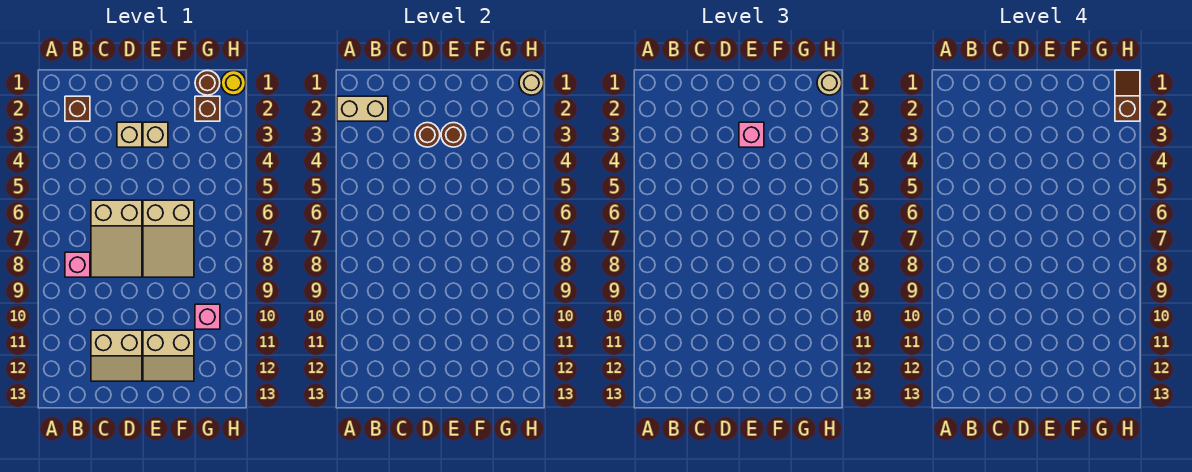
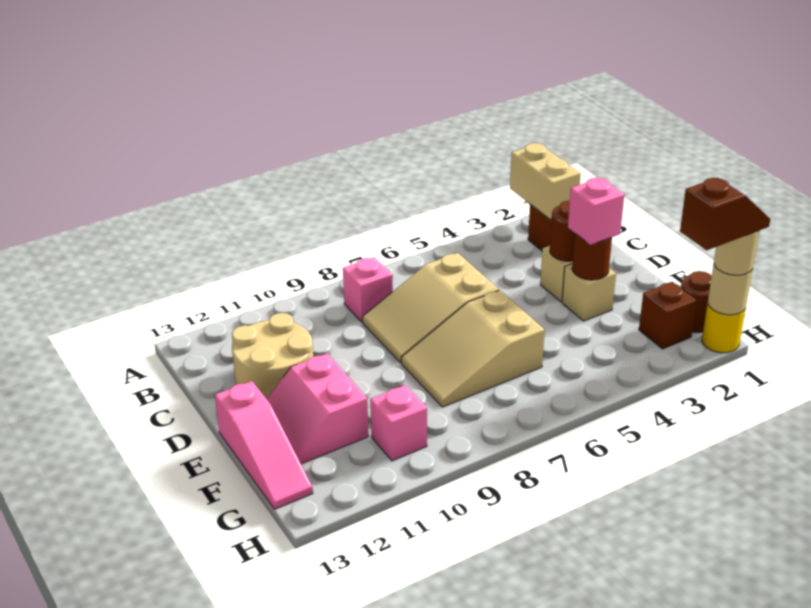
tan 2x2 slope [91,330,142,381] -> tan 2x2 round brick [232,313,313,399]
tan 2x2 slope [143,330,194,381] -> pink 2x2 slope [267,353,369,464]
none -> pink 1x3 slope [215,381,313,509]

